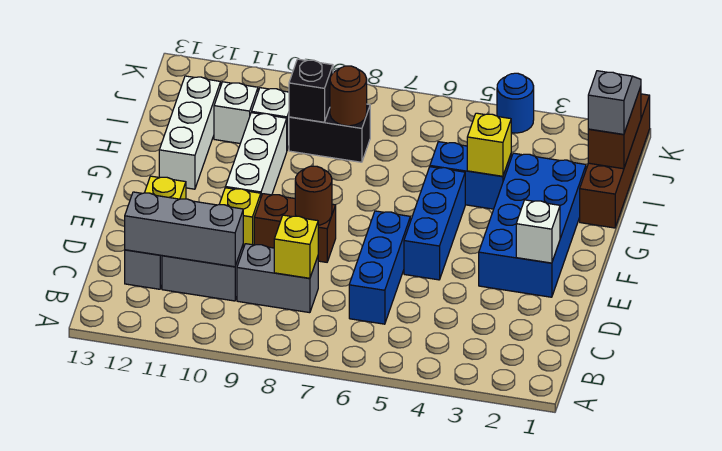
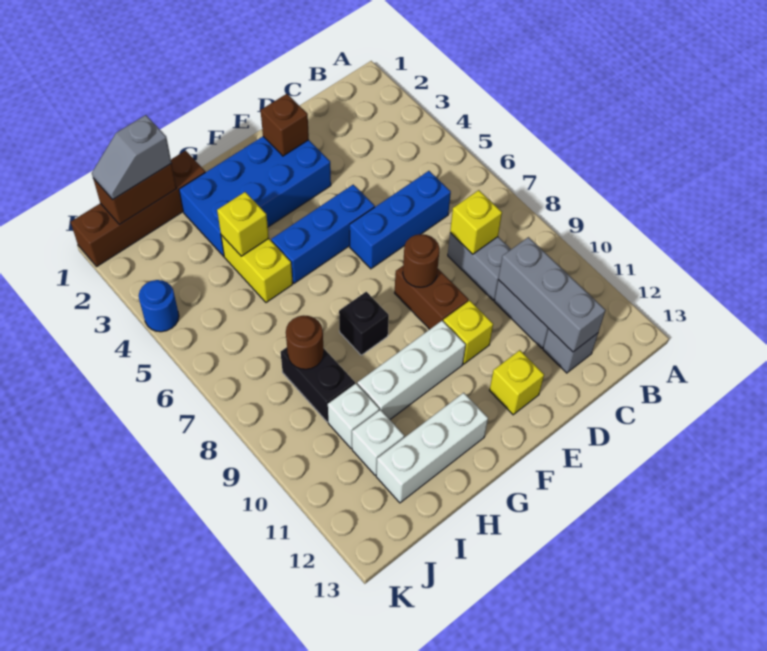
white 1x1 brick [516,200,560,263] -> brown 1x1 brick [261,94,309,156]
blue 1x2 brick [430,142,511,209] -> yellow 1x2 brick [221,235,293,303]
black 1x1 brick [289,59,333,122] -> black 1x1 brick moved to [339,292,389,355]

